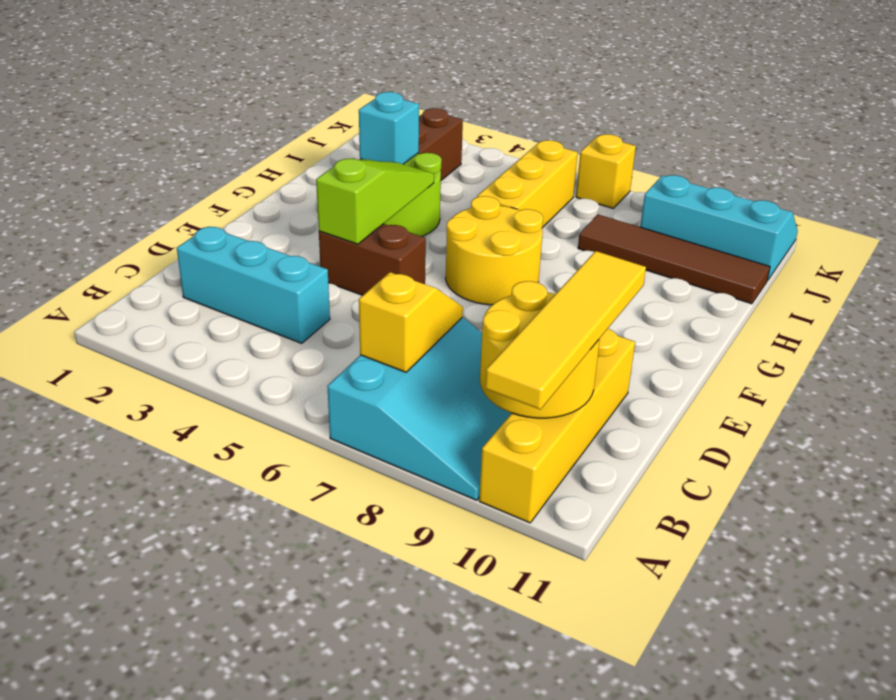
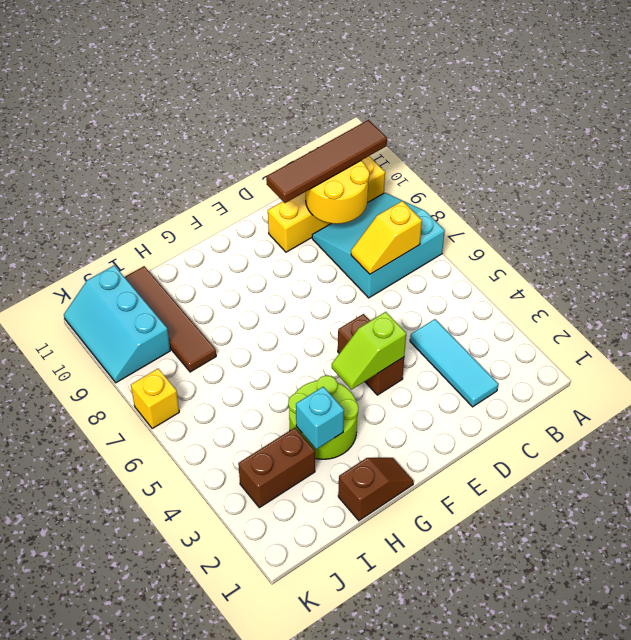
yellow 1x4 tile [485,251,646,409] -> brown 1x4 tile [266,120,387,203]
cyan 1x3 brick [177,227,330,343] -> cyan 1x3 tile [410,319,498,407]
lime 1x3 slope [316,159,434,244] -> lime 1x2 slope [332,312,406,390]
yellow 2x2 round brick [446,196,543,305] -> none
none -> brown 1x2 slope [338,458,414,520]
yellow 1x3 brick [477,140,578,228] -> none

